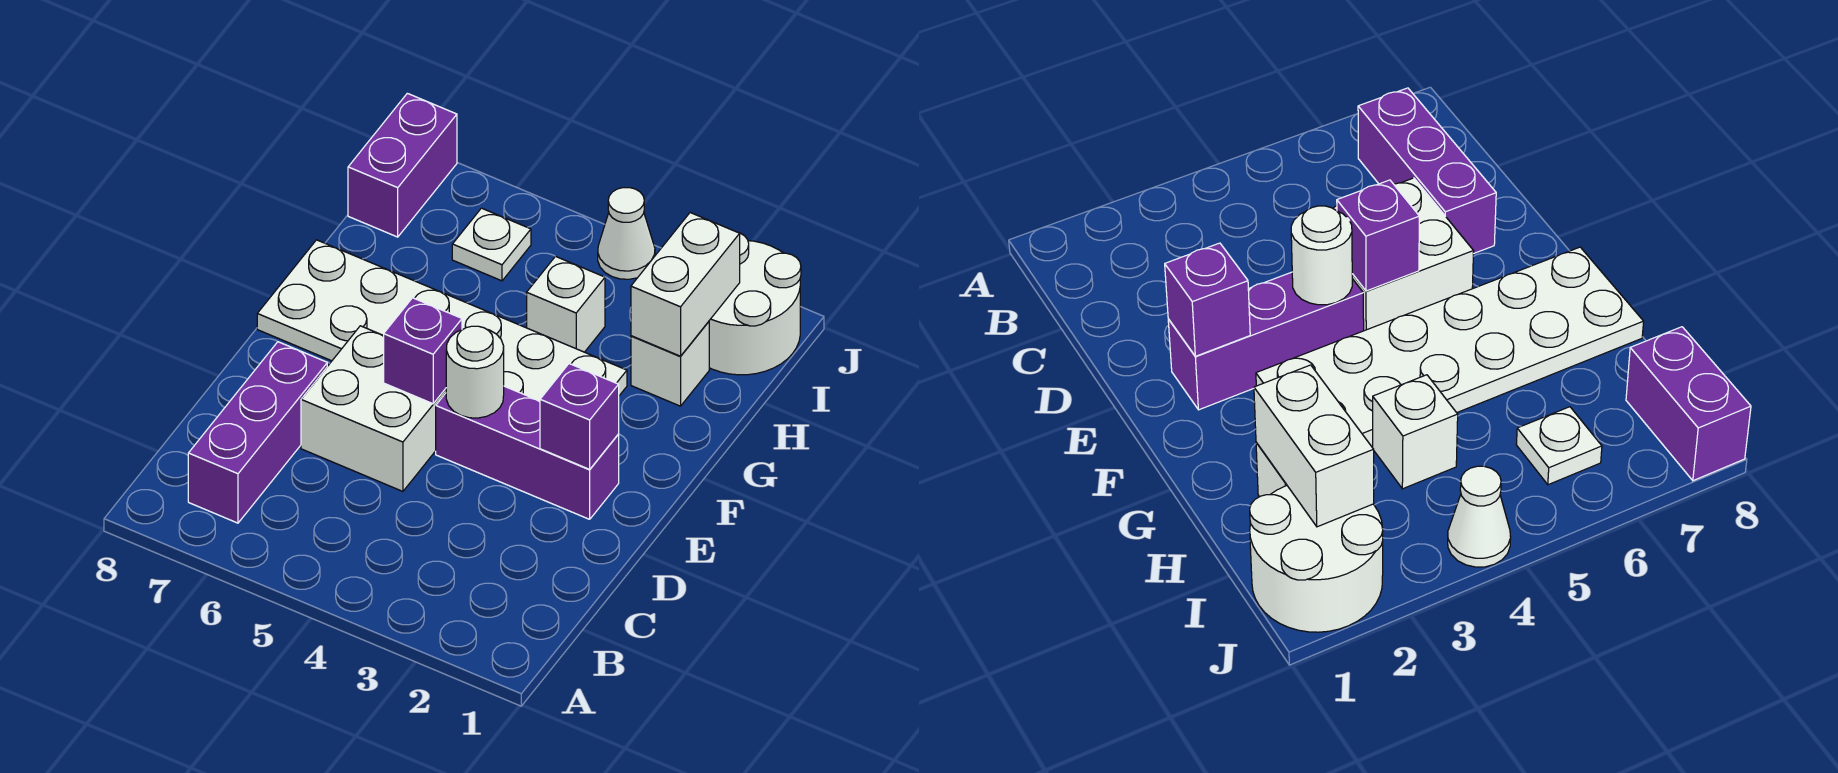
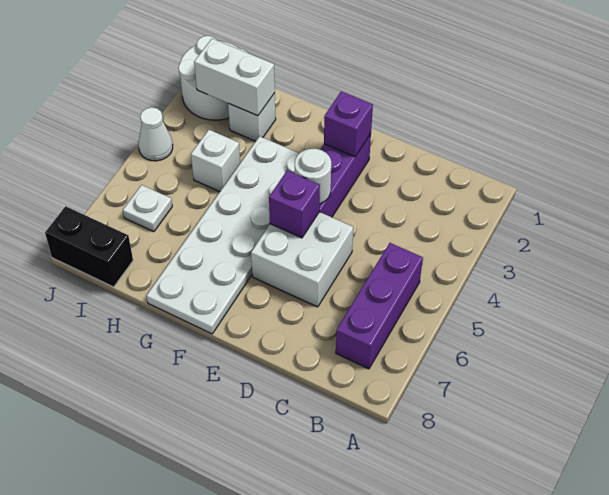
purple 1x3 brick [188,342,327,523] -> purple 1x3 brick turned to [336,243,423,369]
purple 1x2 brick [348,93,457,237] -> black 1x2 brick [45,206,133,287]

